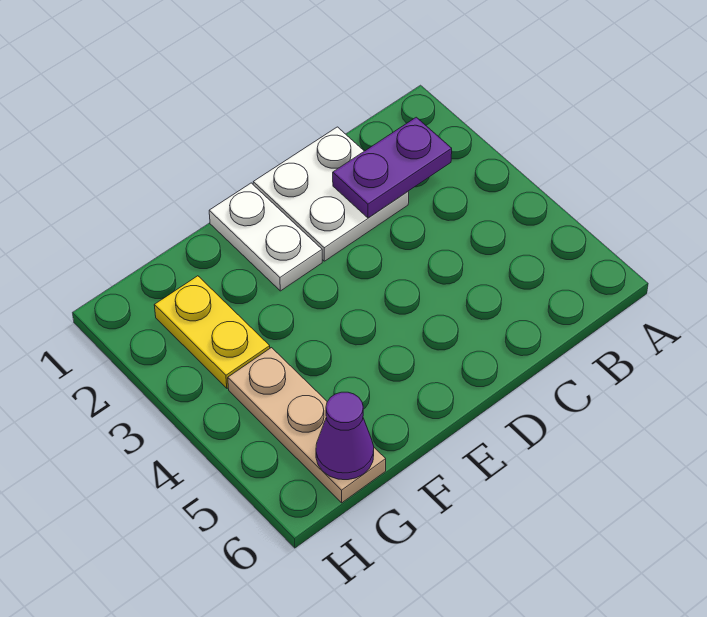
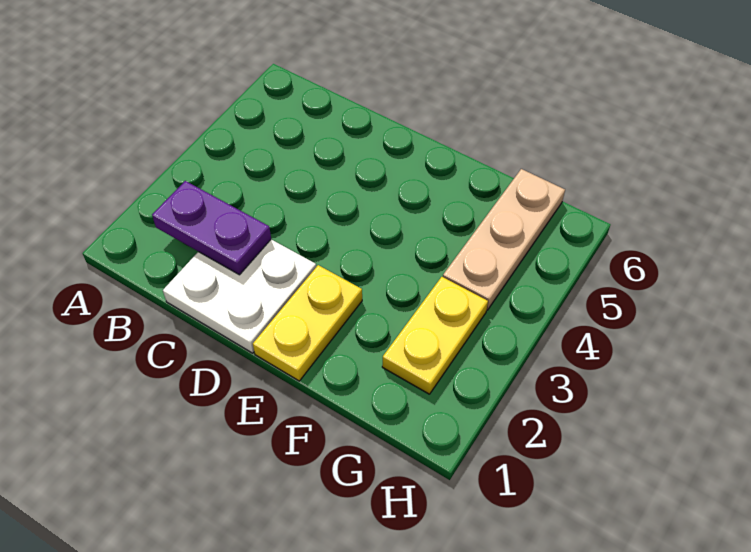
white 1x2 plate [209,183,322,291] -> yellow 1x2 plate [253,265,362,381]
purple 1x1 cone [316,392,374,480] -> none

